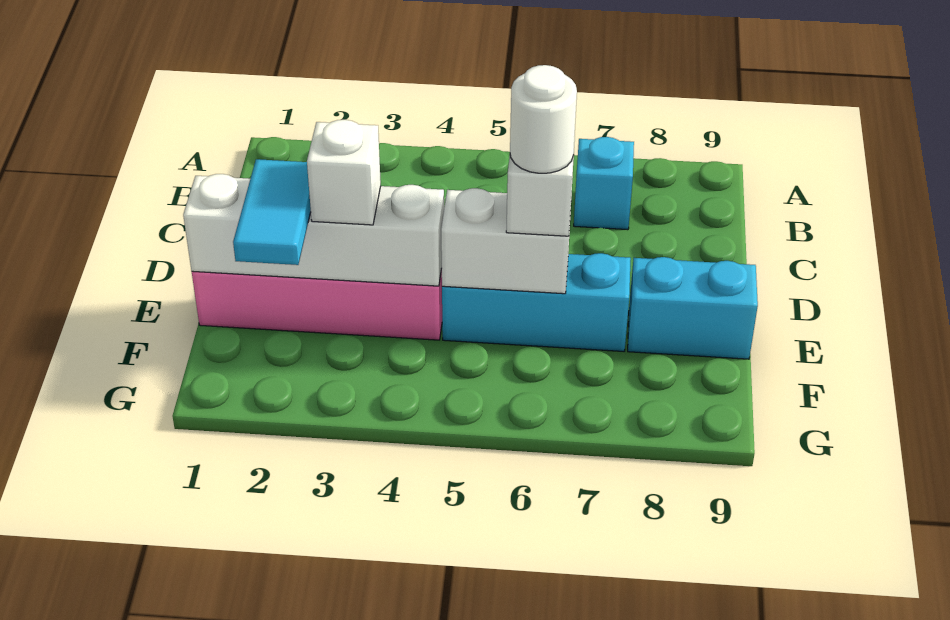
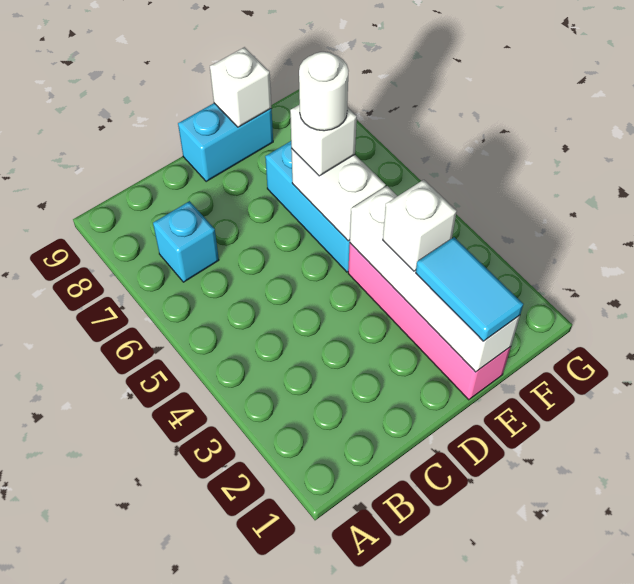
cyan 1x2 tile [233,159,311,265] -> cyan 1x2 tile turned to [416,237,523,341]
cyan 1x2 brick [628,257,758,359] -> cyan 1x2 brick turned to [178,103,273,182]
none -> white 1x1 brick [210,47,272,127]

